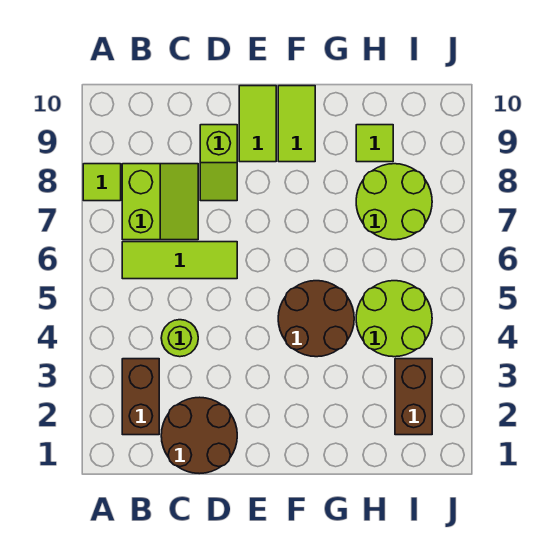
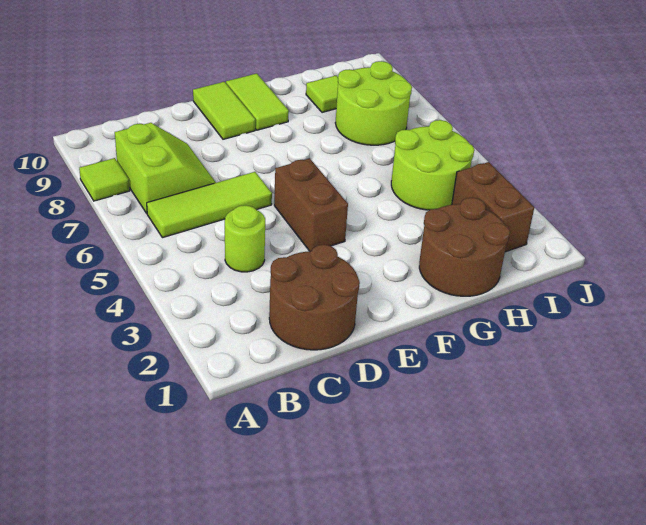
brown 1x2 brick [122,359,159,435] -> brown 1x2 brick moved to [274,158,348,251]
lime 1x2 slope [200,125,237,201] -> none
brown 2x2 round brick [278,281,354,357] -> brown 2x2 round brick moved to [419,198,510,296]

